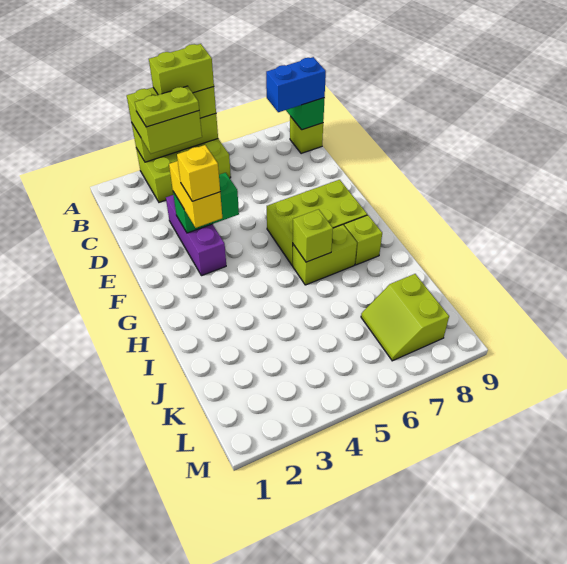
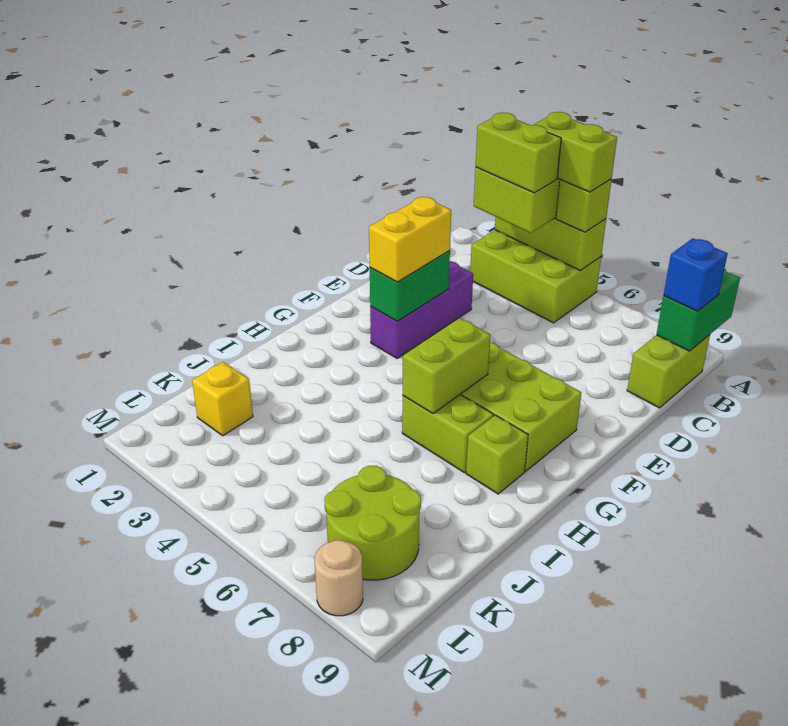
lime 1x2 plate [135,86,199,127] -> lime 1x2 brick [476,113,561,193]
blue 1x2 brick [266,57,326,112] -> blue 1x1 brick [664,238,728,311]
lime 1x1 brick [290,116,323,154] -> lime 1x2 brick [627,335,710,408]
green 1x2 brick [173,173,239,233] -> green 1x2 brick turned to [370,251,450,321]
yellow 1x1 brick [177,145,220,201] -> yellow 1x1 brick moved to [192,362,253,436]
lime 1x1 brick [293,209,333,262] -> lime 1x2 brick [403,318,491,414]
lime 2x2 slope [361,274,449,361] -> lime 2x2 round brick [325,466,421,580]
none -> tan 1x1 round brick [315,540,363,616]

